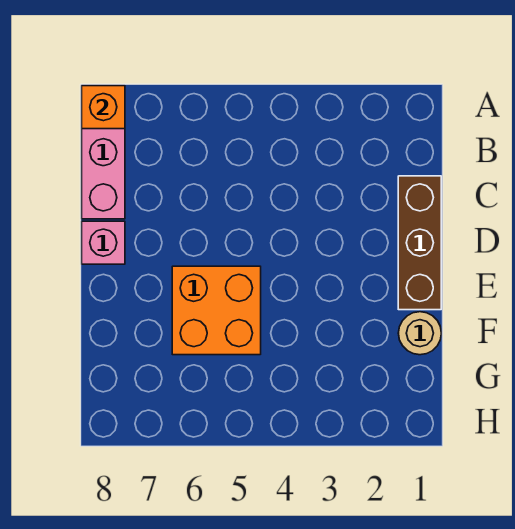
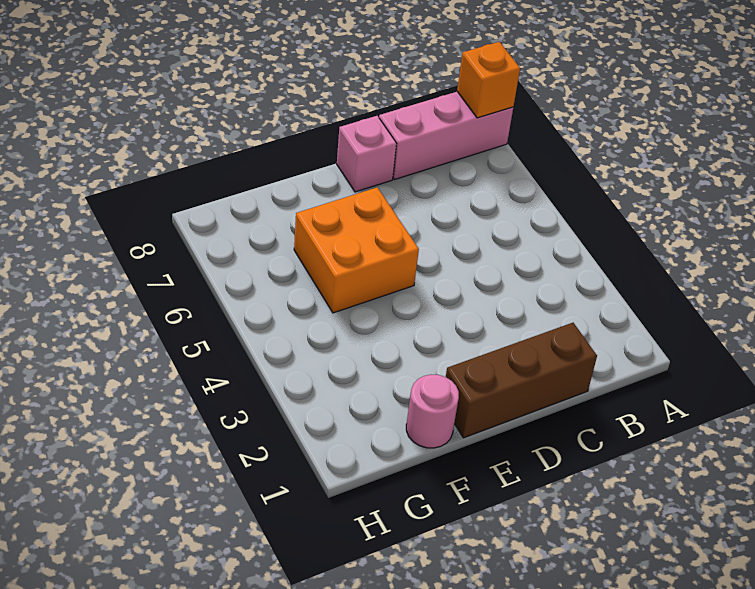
tan 1x1 round brick [398,312,441,355] -> pink 1x1 round brick [406,375,459,448]

